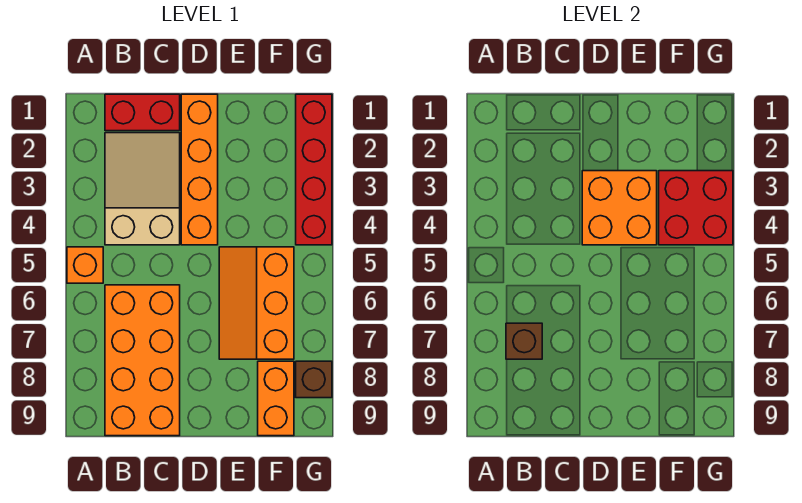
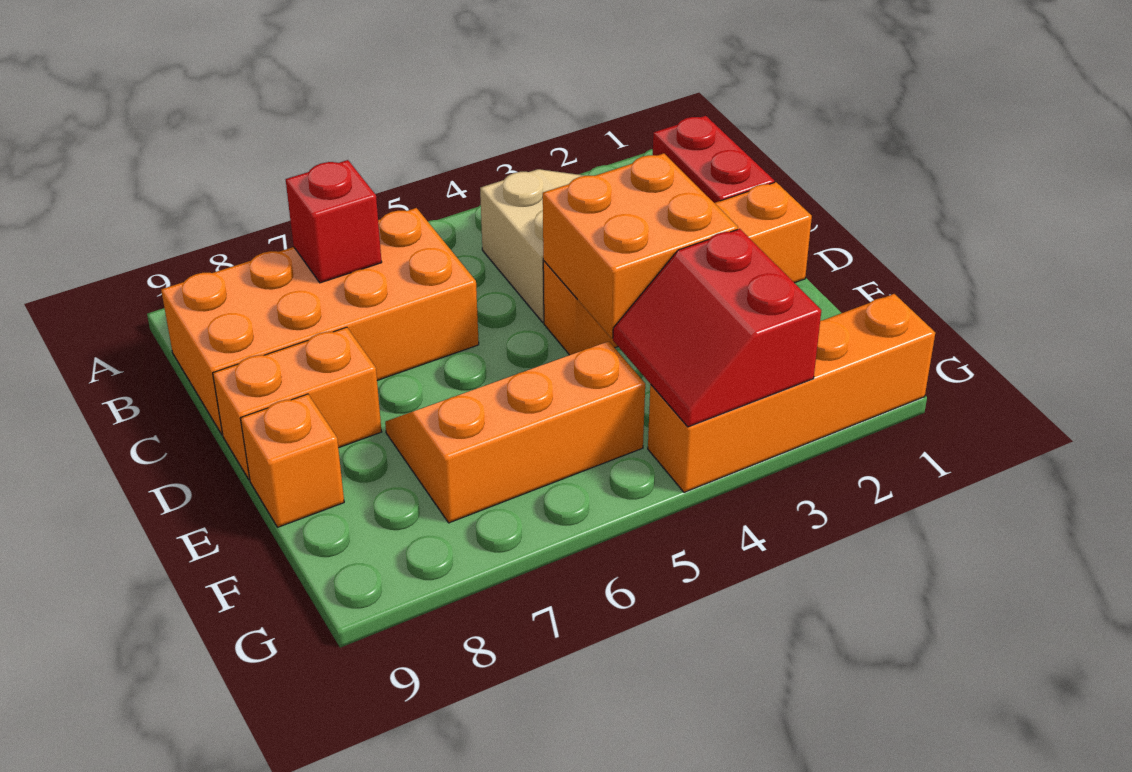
orange 1x1 brick [67,247,103,283] -> orange 1x1 brick moved to [240,394,344,527]
brown 1x1 brick [506,323,542,359] -> red 1x1 brick [286,160,382,283]
red 2x2 brick [659,171,733,245] -> red 2x2 slope [613,229,821,427]
orange 1x2 brick [258,361,294,436] -> orange 1x2 brick moved to [213,327,382,480]
red 1x4 brick [296,94,332,245] -> orange 1x4 brick [648,294,935,492]
brown 1x1 brick [296,361,332,398] -> none

